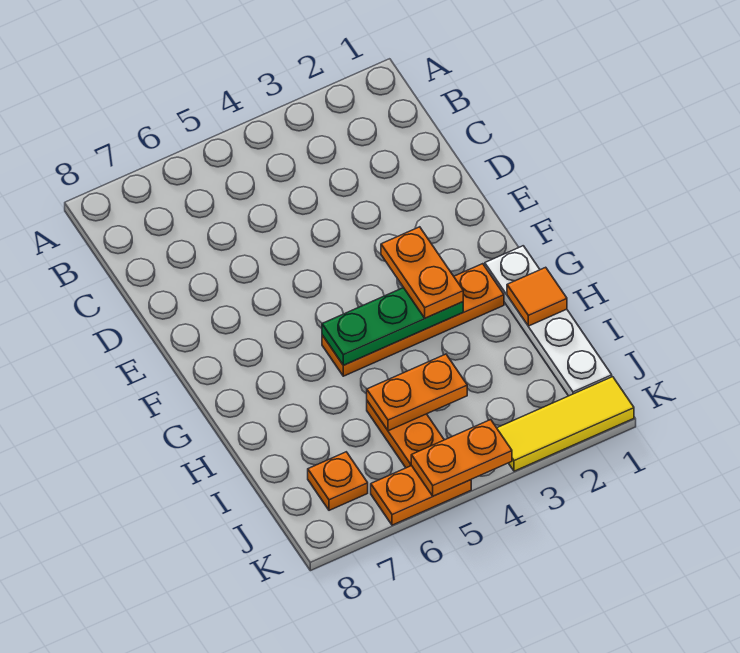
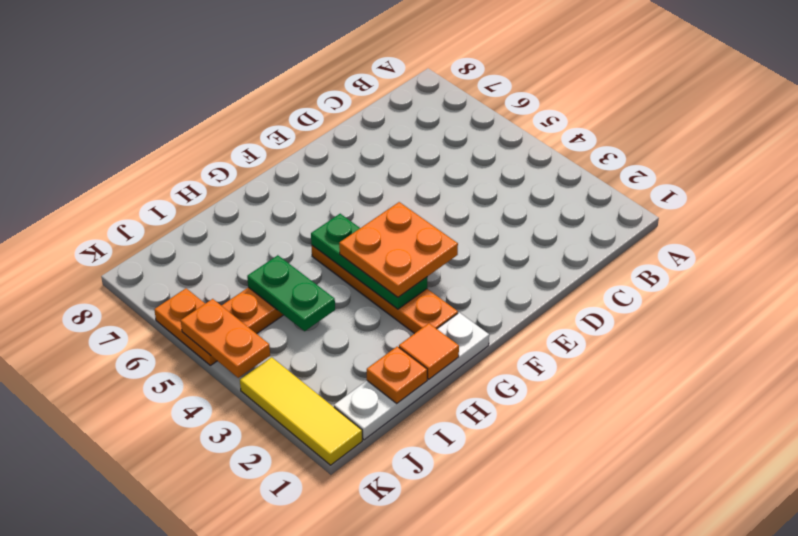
orange 1x2 plate [381,227,463,318] -> orange 2x2 plate [339,202,458,297]
orange 1x2 plate [367,354,467,431] -> green 1x2 plate [247,255,335,331]
orange 1x1 plate [308,452,368,510] -> orange 1x1 plate moved to [367,346,427,403]

